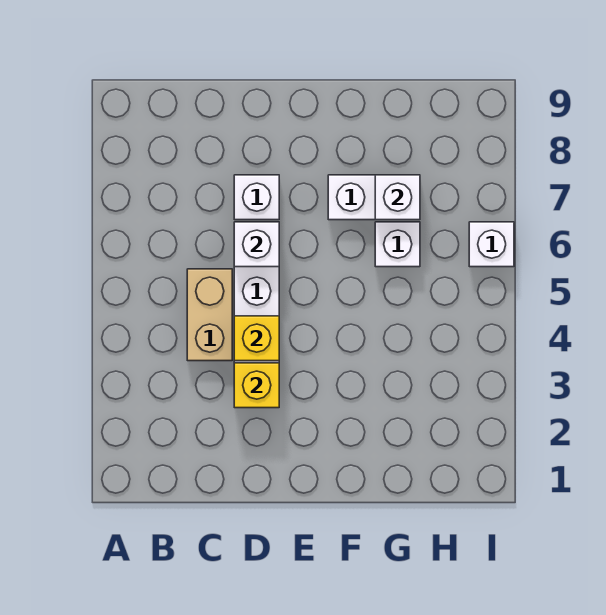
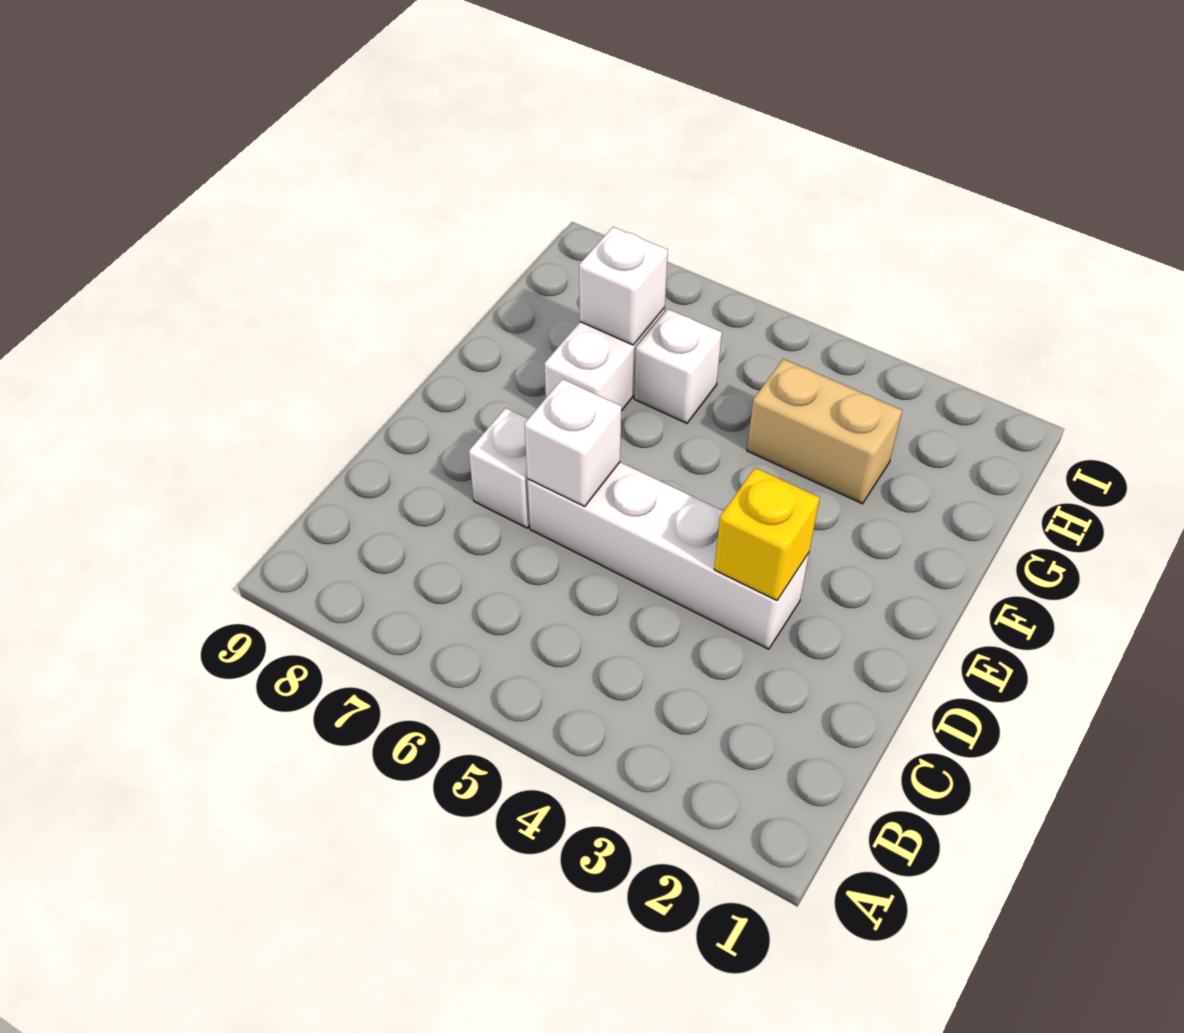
tan 1x2 brick [187,269,232,361] -> tan 1x2 brick moved to [747,359,902,504]
yellow 1x1 brick [234,316,279,361] -> none
white 1x1 brick [469,222,514,267] -> none

